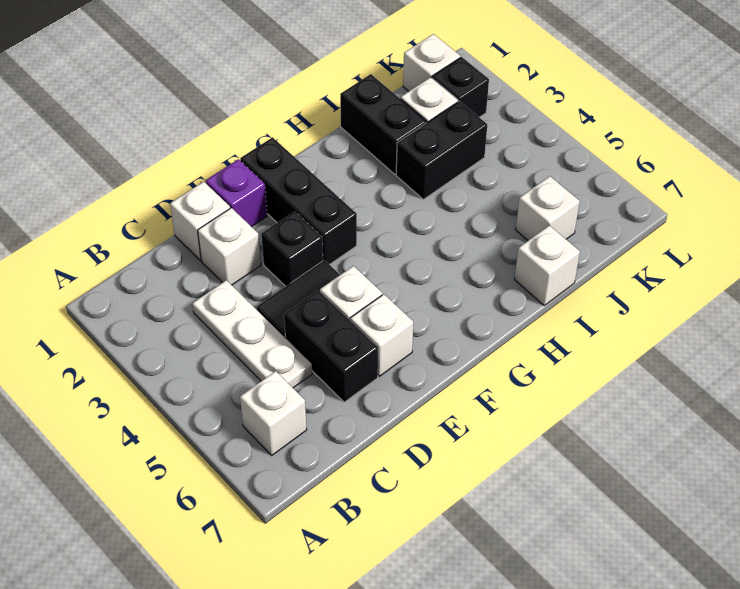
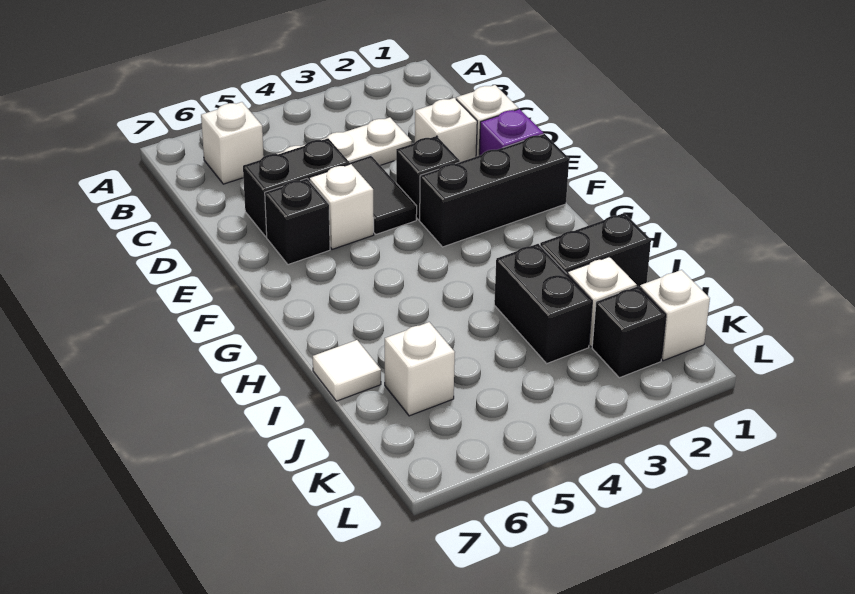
white 1x1 brick [350,294,413,376] -> black 1x1 brick [265,179,330,265]
white 1x1 brick [515,225,580,305] -> white 1x1 tile [313,340,381,401]

